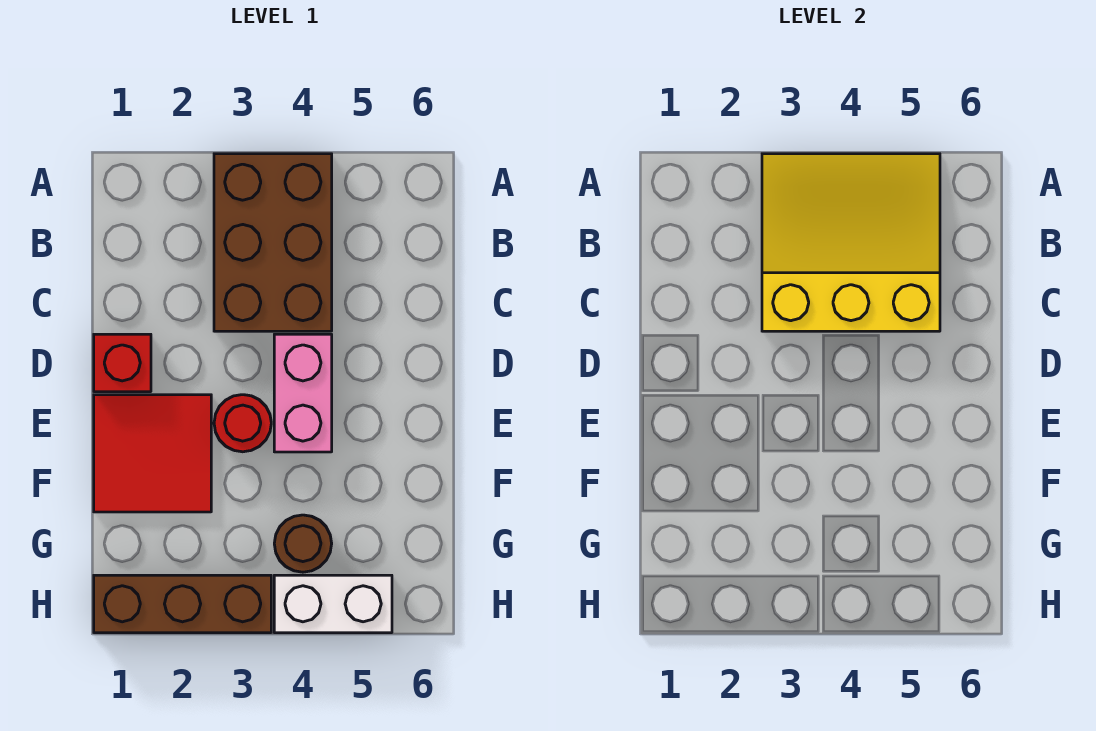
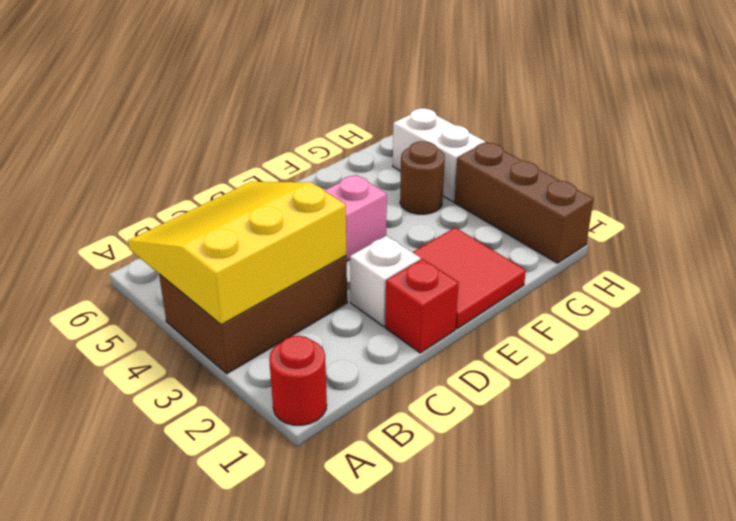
yellow 3x3 slope [762,154,940,331] -> yellow 3x3 slope turned to [128,182,346,325]
none -> white 1x1 brick [350,236,421,327]
red 1x1 round brick [214,395,271,452] -> red 1x1 round brick moved to [269,336,327,425]

